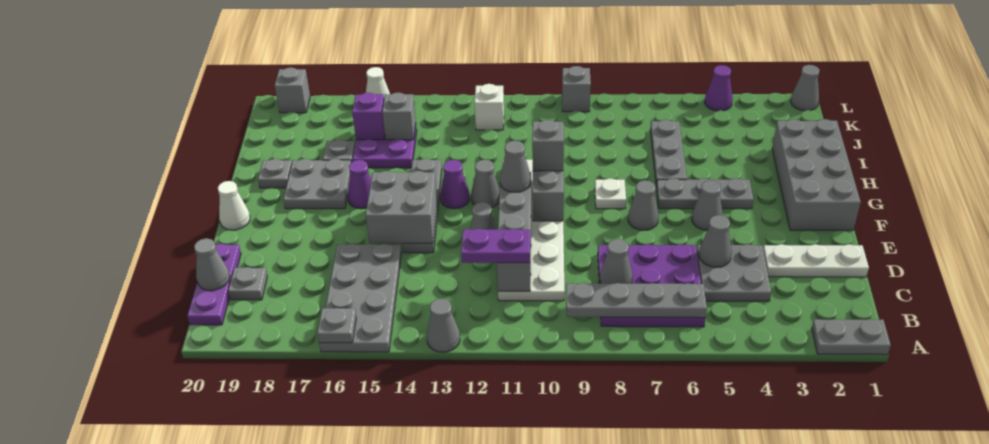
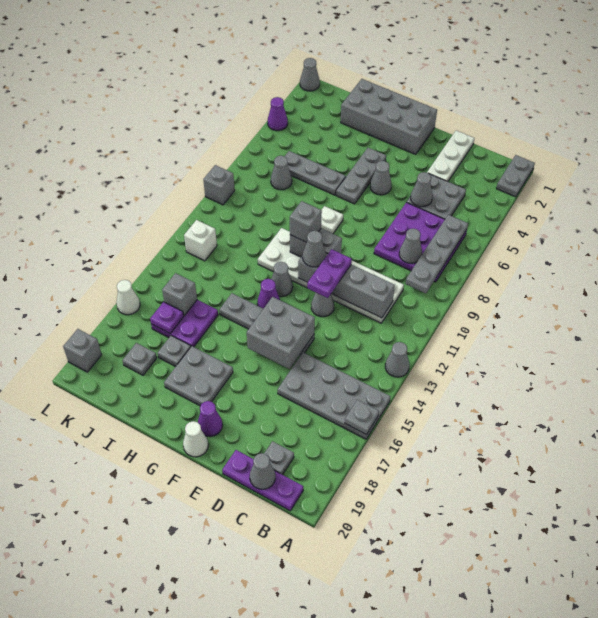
purple 1x2 plate [461,229,530,263] -> purple 1x2 plate moved to [307,249,352,298]
grey 1x1 cone [628,180,659,230] -> grey 1x1 cone moved to [271,156,292,190]
purple 1x1 cone [348,160,371,209] -> purple 1x1 cone moved to [198,401,223,437]
grey 1x1 plate [258,159,292,188] -> grey 1x1 plate moved to [123,343,157,375]
purple 1x1 brick [352,93,385,140] -> purple 1x1 plate [150,302,184,334]

